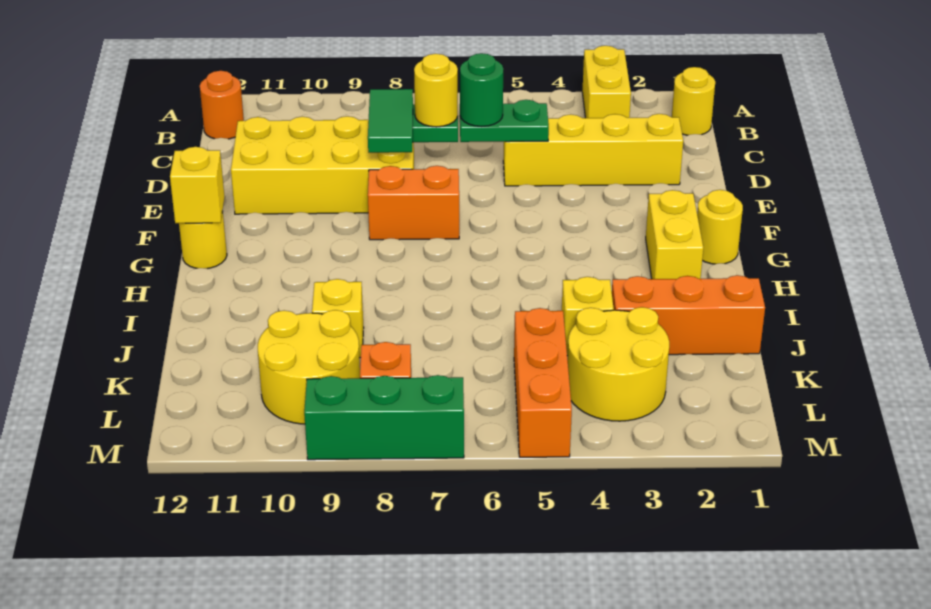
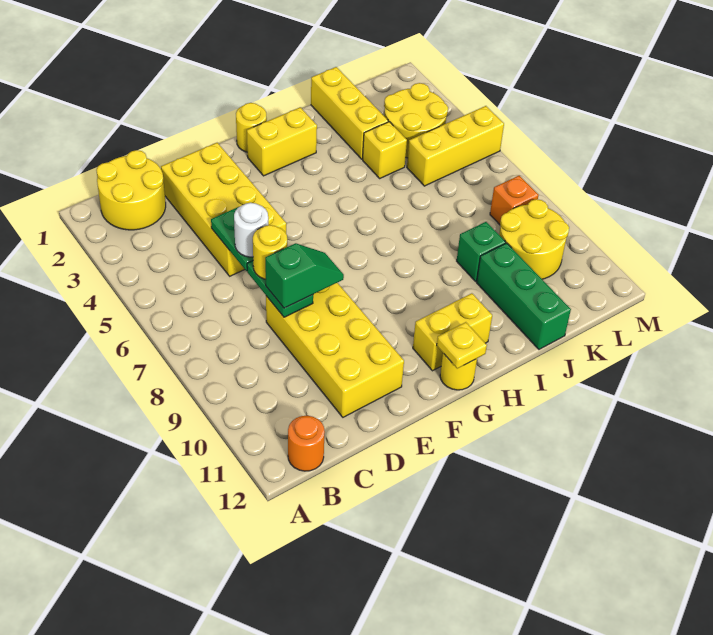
yellow 1x2 brick [582,46,631,118] -> yellow 1x2 brick moved to [413,293,492,371]
yellow 1x1 round brick [672,67,715,135] -> yellow 2x2 round brick [96,150,166,230]
yellow 1x4 brick [503,114,683,186] -> yellow 2x4 brick [161,143,286,276]
green 1x1 round brick [460,53,503,126] -> white 1x1 round brick [234,203,268,257]
green 1x2 tile [368,89,413,153] -> green 1x2 slope [265,243,344,308]
orange 1x2 brick [368,166,459,240] -> none
yellow 1x1 brick [170,147,225,223] -> yellow 1x1 plate [437,322,487,368]
orange 1x3 brick [612,275,765,355] -> yellow 1x3 brick [311,67,388,159]
yellow 1x1 brick [312,279,364,358] -> green 1x1 brick [457,222,506,281]
orange 1x3 brick [514,308,572,457] -> yellow 1x3 brick [407,106,504,186]
green 1x3 brick [304,375,464,460] -> green 1x3 brick moved to [477,243,571,349]

